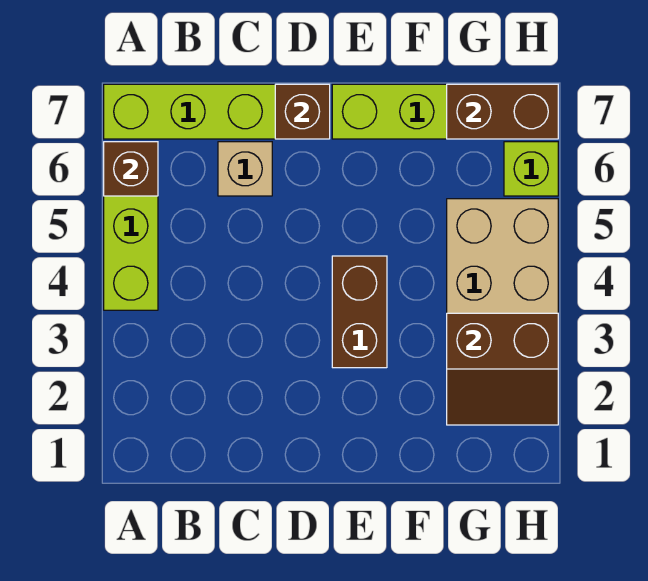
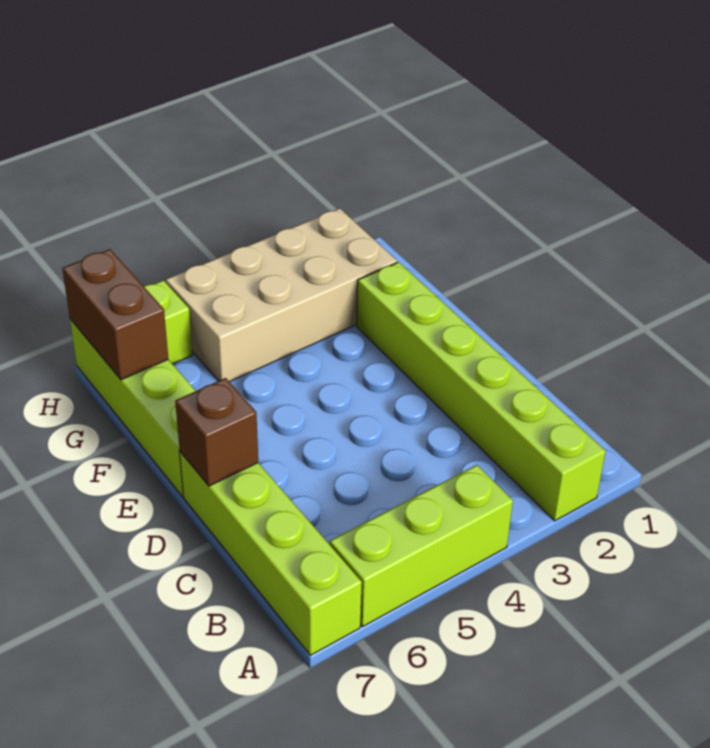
none -> lime 1x6 brick [357,262,606,521]
brown 1x1 brick [104,142,158,196] -> none
tan 1x1 brick [218,142,272,196] -> none
brown 1x2 brick [332,256,387,368] -> none
brown 2x2 slope [447,313,558,425] -> none

